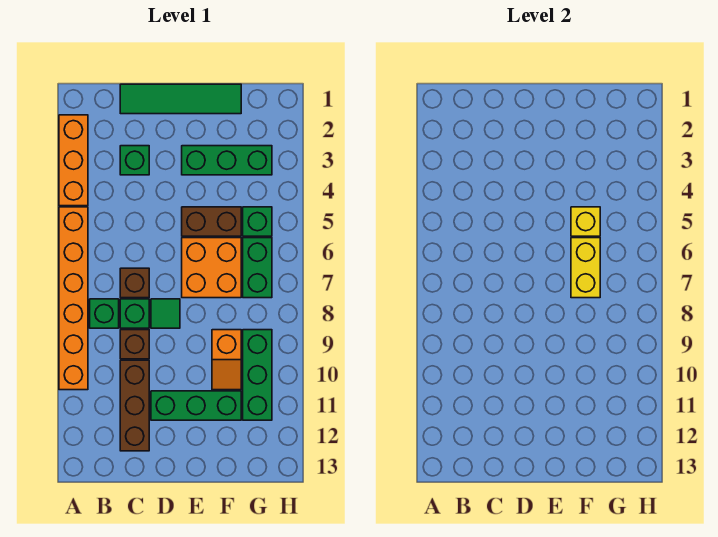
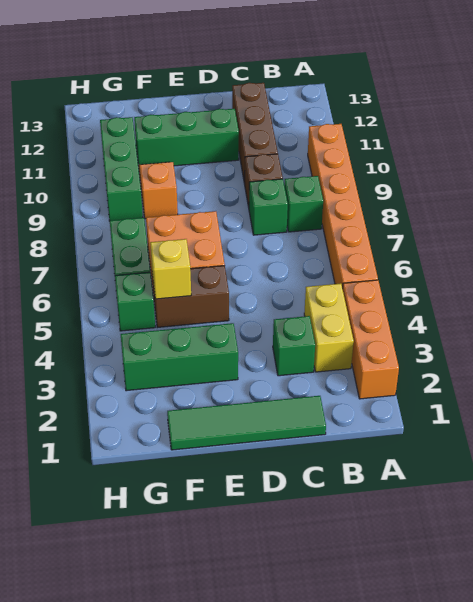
brown 1x1 brick [120,268,149,298] -> none
green 1x1 tile [151,299,180,328] -> none
yellow 1x2 brick [571,238,600,298] -> yellow 1x2 brick moved to [304,283,354,372]

